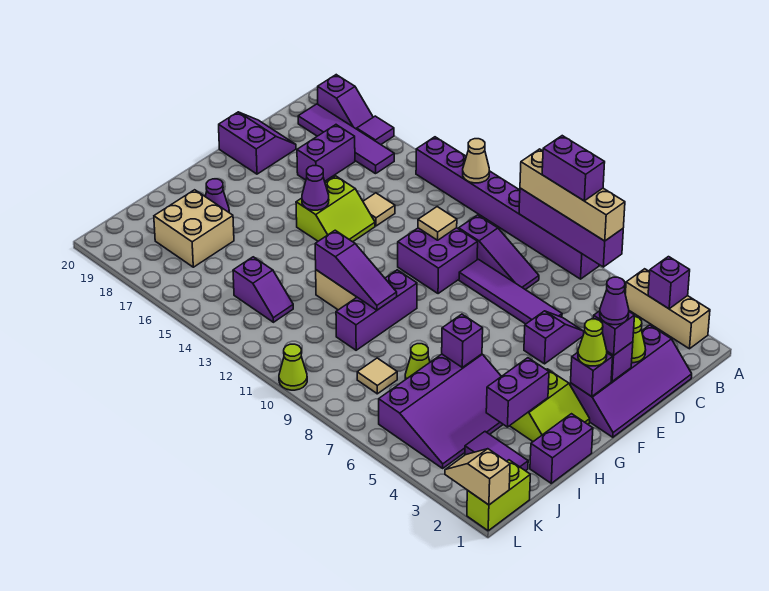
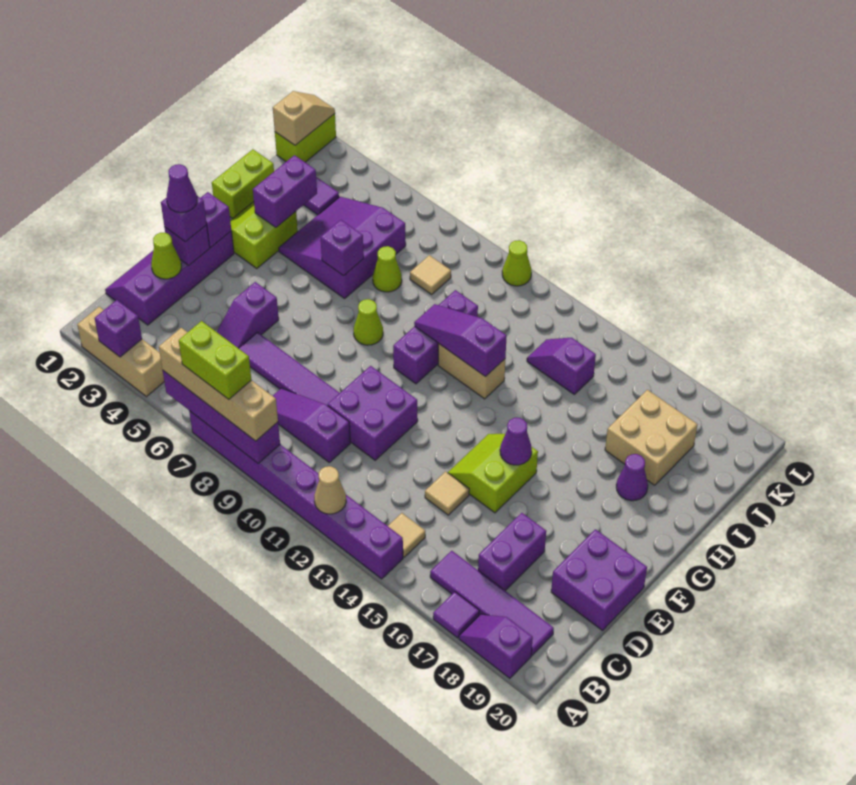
purple 1x2 brick [542,136,605,201] -> lime 1x2 brick [179,321,251,399]
tan 1x1 tile [418,207,457,240] -> tan 1x1 tile moved to [388,513,425,557]
purple 2x2 slope [219,112,296,174] -> purple 2x2 brick [551,529,647,630]
lime 1x1 cone [578,319,607,366] -> lime 1x1 cone moved to [354,299,383,345]
purple 1x2 brick [530,414,593,483] -> lime 1x2 brick [212,149,274,218]
purple 3x4 slope [379,354,503,468] -> purple 3x3 slope [279,197,406,298]
tan 1x2 slope [445,449,510,505] -> tan 1x2 slope turned to [273,91,335,145]

